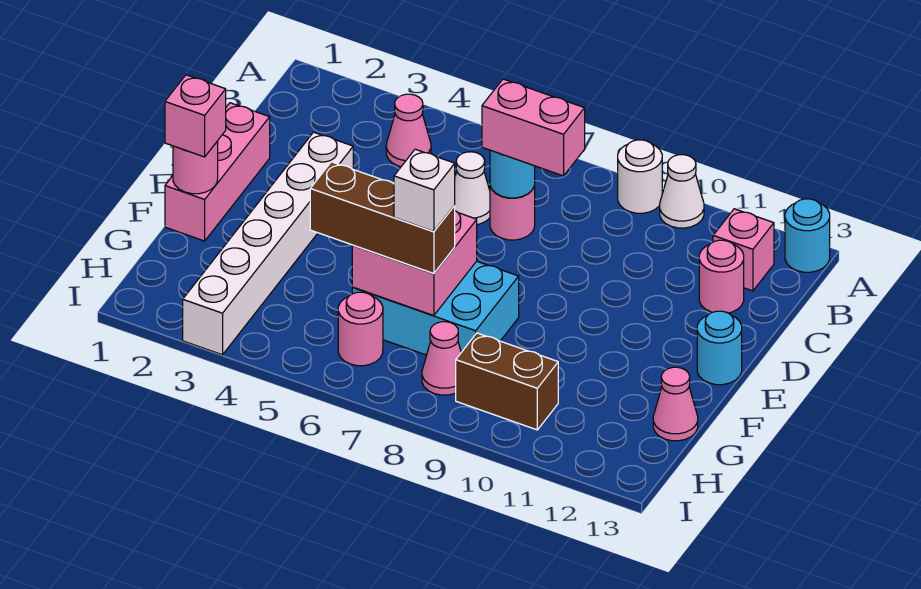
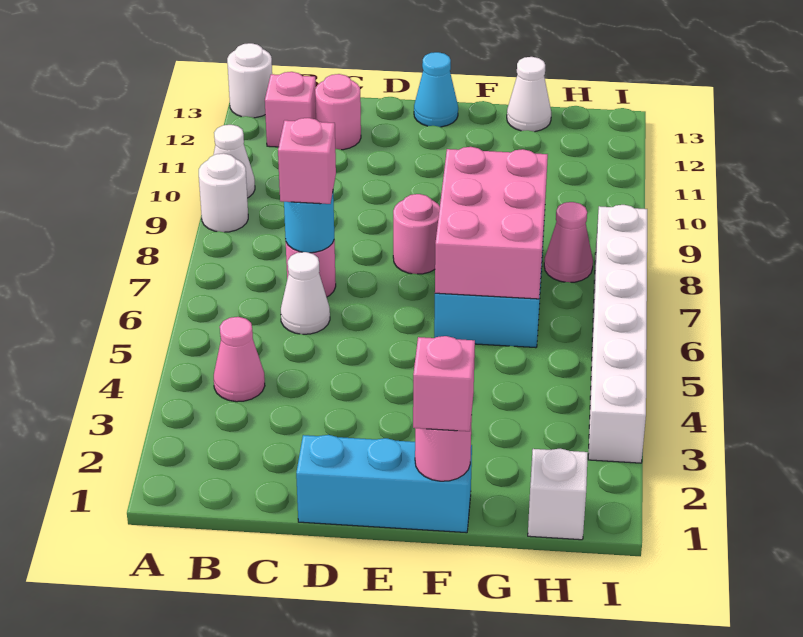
cyan 1x1 round brick [785,199,830,272] -> white 1x1 round brick [227,43,272,118]
pink 1x2 brick [482,79,585,176] -> pink 1x1 brick [278,118,336,204]
pink 1x3 brick [165,103,270,241] -> cyan 1x3 brick [296,435,472,533]
white 1x6 brick [183,132,353,355] -> white 1x6 brick turned to [588,205,647,463]
cyan 1x1 round brick [697,311,742,385] -> cyan 1x1 cone [414,52,458,127]
pink 2x2 brick [352,211,477,316] -> pink 2x3 brick [435,147,548,299]
brown 1x3 brick [310,162,455,274] -> none
white 1x1 brick [394,149,455,231] -> white 1x1 brick moved to [528,449,588,540]
pink 1x1 cone [653,367,698,441] -> white 1x1 cone [507,57,551,132]
pink 1x1 round brick [338,292,383,366] -> pink 1x1 round brick moved to [393,194,440,274]
brown 1x2 brick [456,333,558,430] -> none

